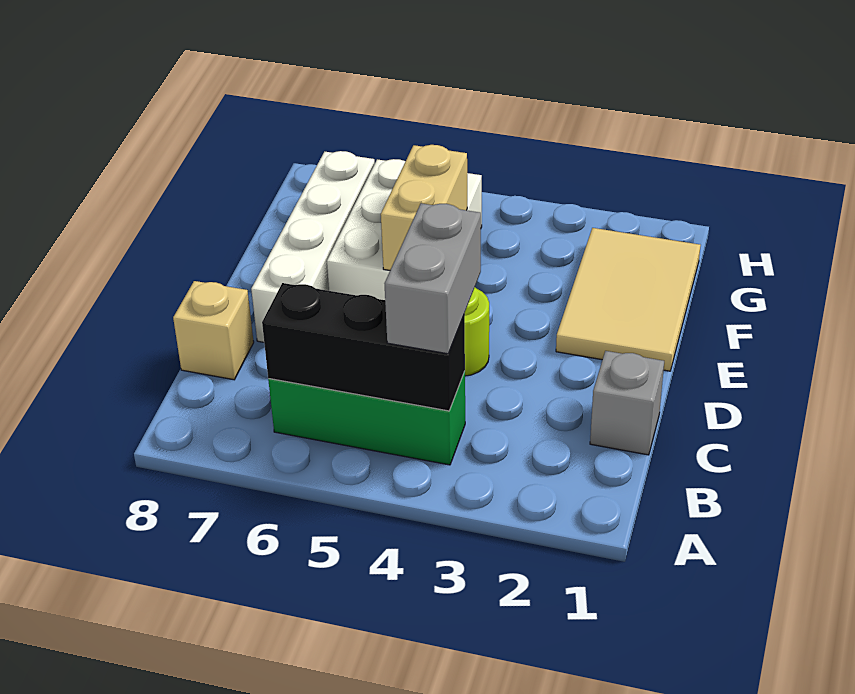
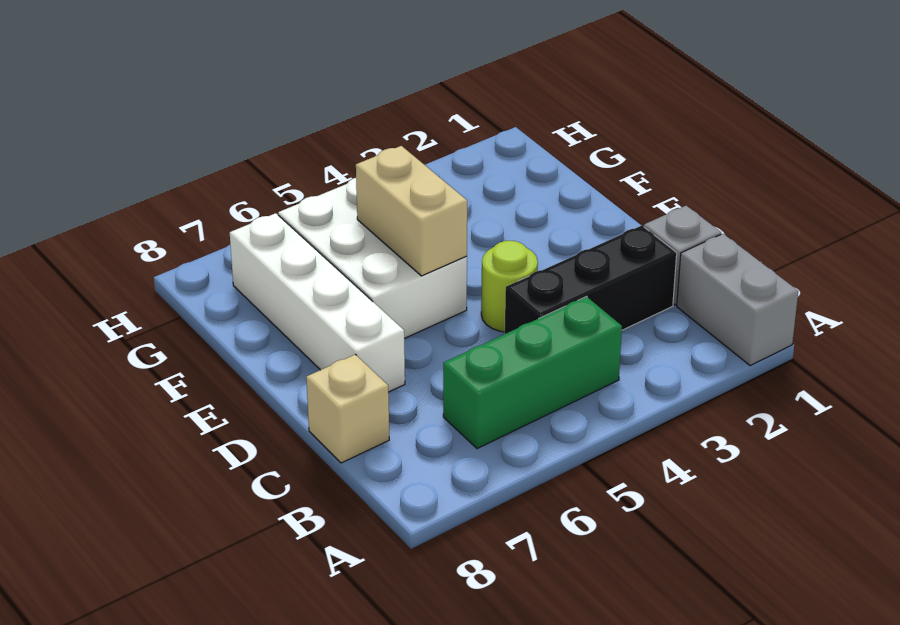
black 1x3 brick [262,283,465,411] -> black 1x3 brick moved to [505,226,677,334]
grey 1x2 brick [385,203,481,354] -> grey 1x2 brick moved to [677,234,798,366]
tan 2x3 tile [556,228,701,371] -> none

